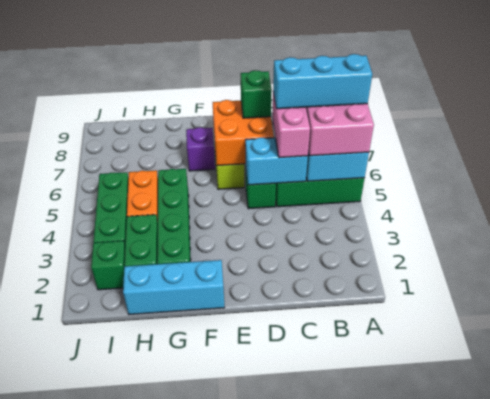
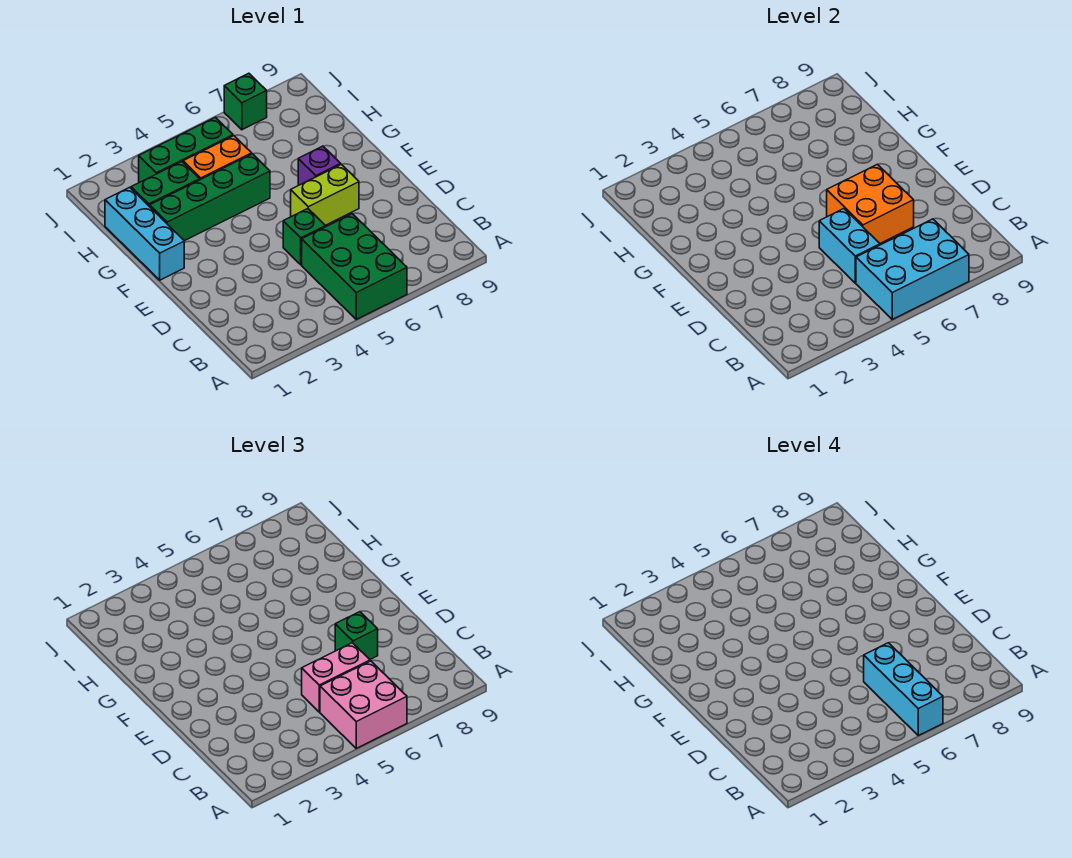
green 1x1 brick [91,241,125,290] -> green 1x1 brick moved to [224,73,267,130]

